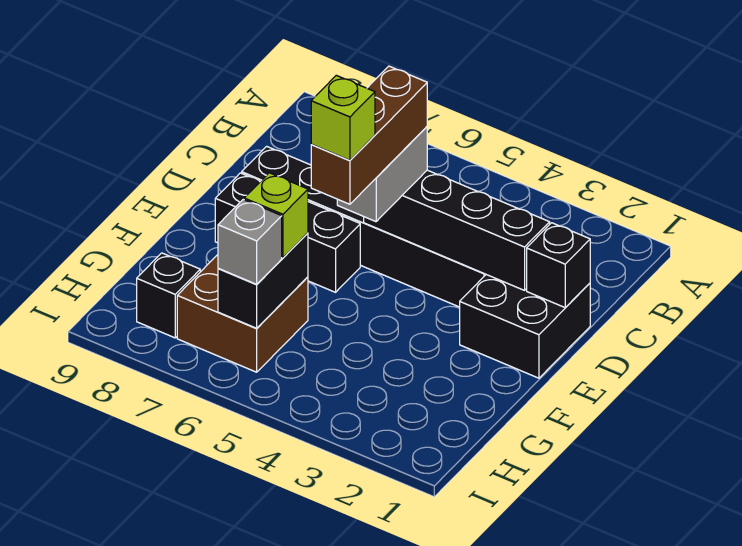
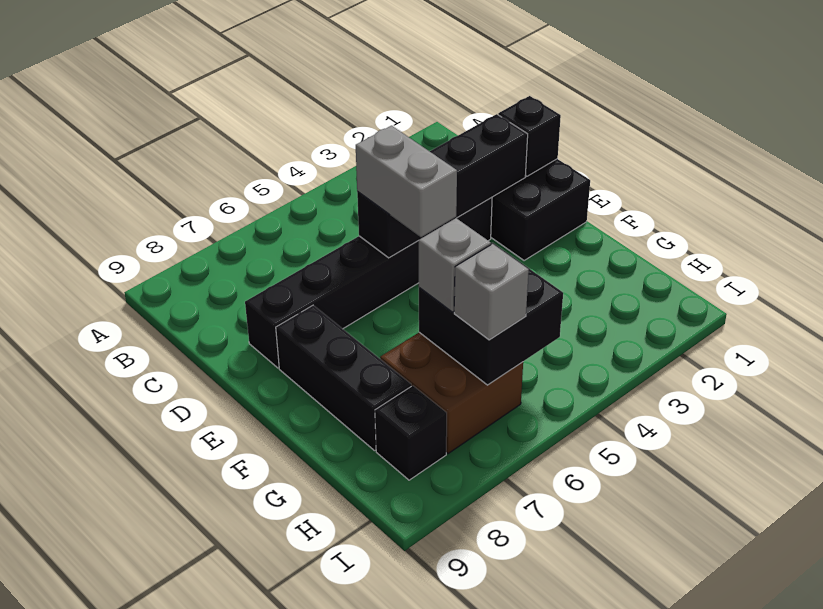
brown 1x3 brick [311,66,427,204] -> none
black 1x3 brick [215,173,360,292] -> black 1x3 brick turned to [276,305,411,451]
lime 1x1 brick [311,75,375,161] -> none
black 1x2 brick [218,233,308,328] -> black 2x2 brick [419,243,563,385]
lime 1x1 brick [244,173,308,258] -> grey 1x1 brick [419,218,491,312]

